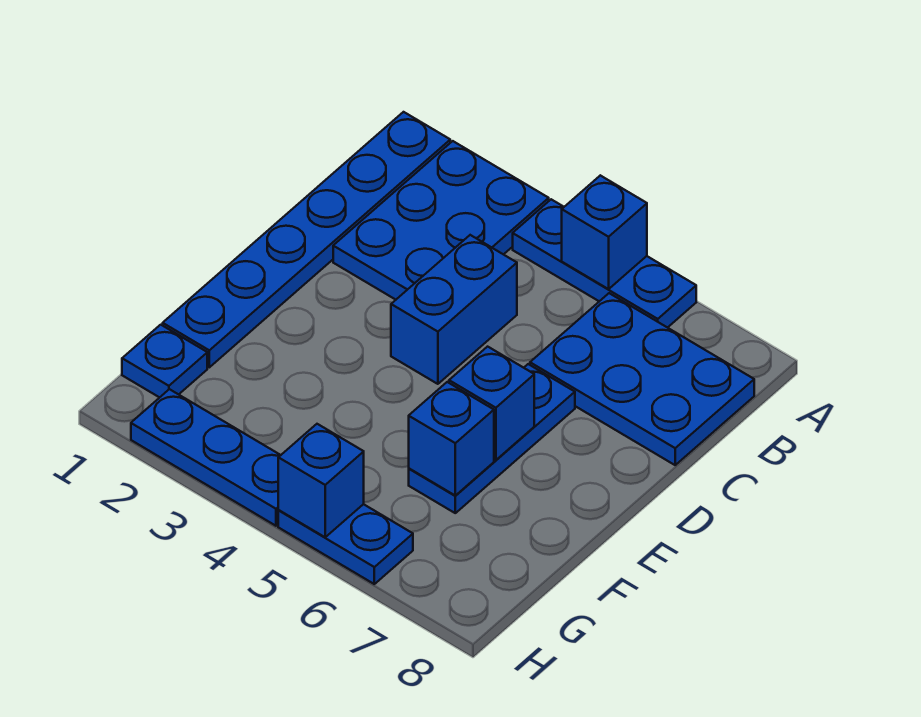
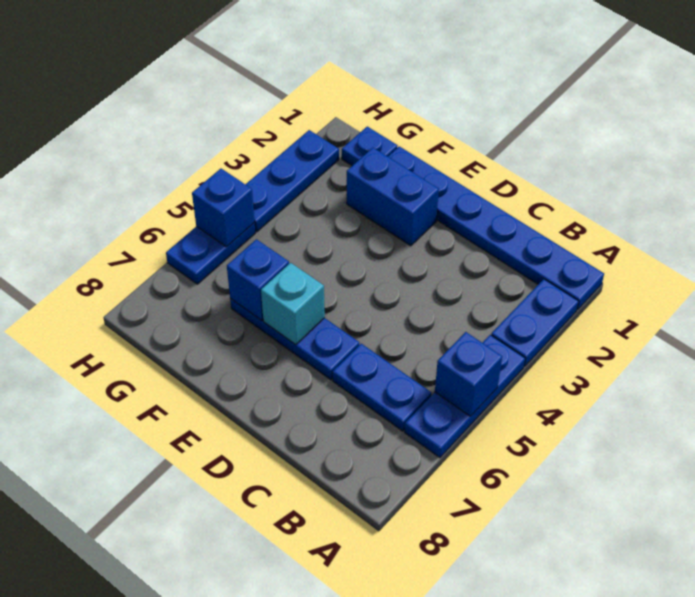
blue 2x3 plate [333,141,549,300] -> blue 1x2 plate [491,279,579,366]
blue 2x3 plate [530,293,754,465] -> blue 1x2 plate [333,344,431,431]
blue 1x2 brick [391,235,517,384] -> blue 1x2 brick moved to [347,148,439,246]
blue 1x1 brick [449,347,534,460] -> cyan 1x1 brick [261,263,325,345]

